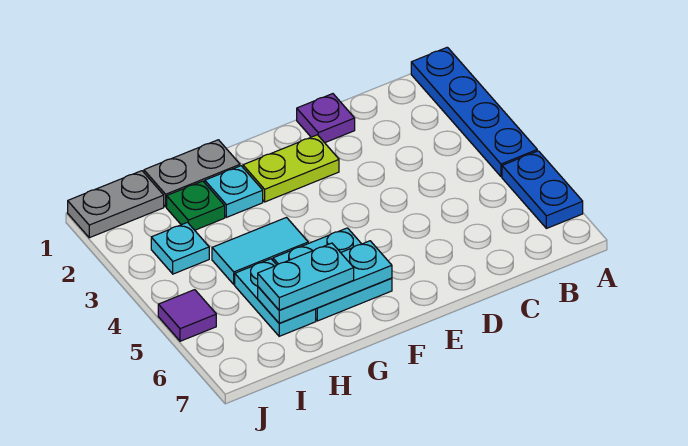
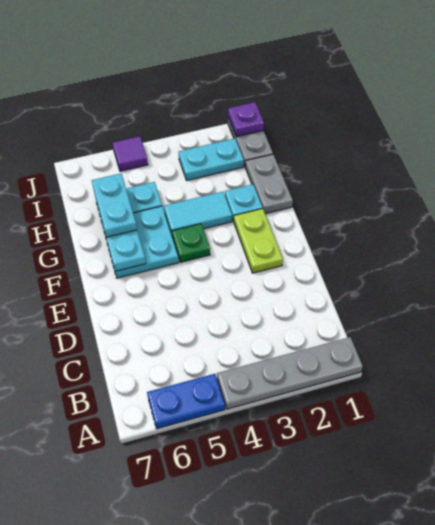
blue 1x4 plate [411,47,537,177] -> grey 1x4 plate [217,337,363,409]
purple 1x1 plate [297,94,355,143] -> purple 1x1 plate moved to [228,102,264,137]
cyan 1x2 tile [212,218,308,284] -> cyan 1x2 tile turned to [164,192,232,235]
green 1x1 plate [167,181,225,230] -> green 1x1 plate moved to [172,224,210,262]
cyan 1x1 plate [151,222,209,274] -> cyan 1x2 plate [179,139,244,180]

